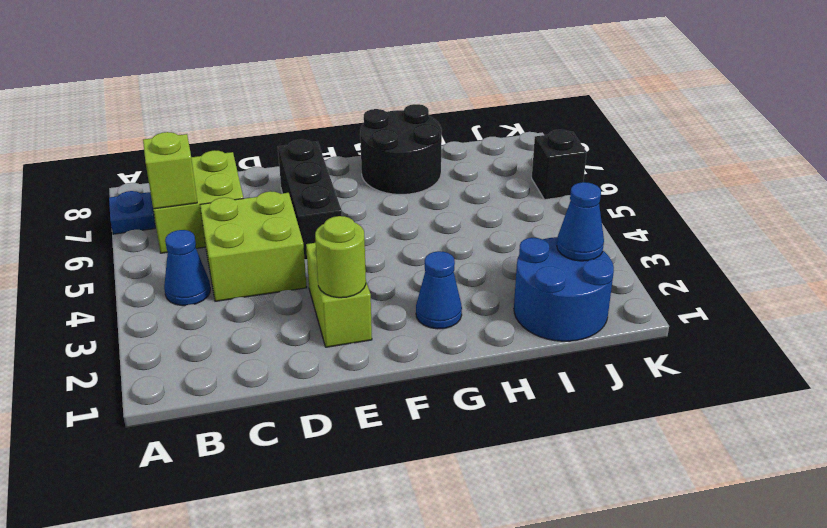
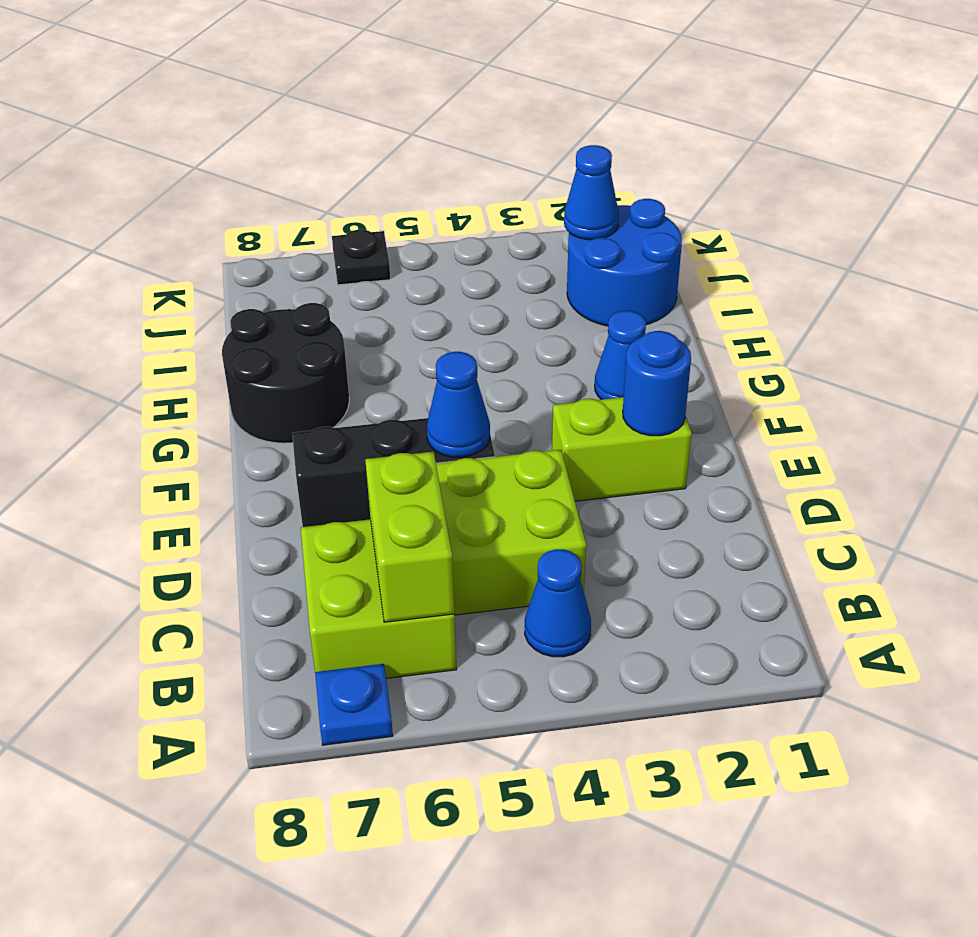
lime 1x1 brick [143,132,197,209] -> lime 1x2 brick [365,452,454,622]
lime 1x1 round brick [315,216,366,298] -> blue 1x1 round brick [623,331,691,436]
none -> blue 1x1 cone [427,352,490,457]
black 1x1 brick [532,130,587,200] -> black 1x1 plate [332,230,390,285]

